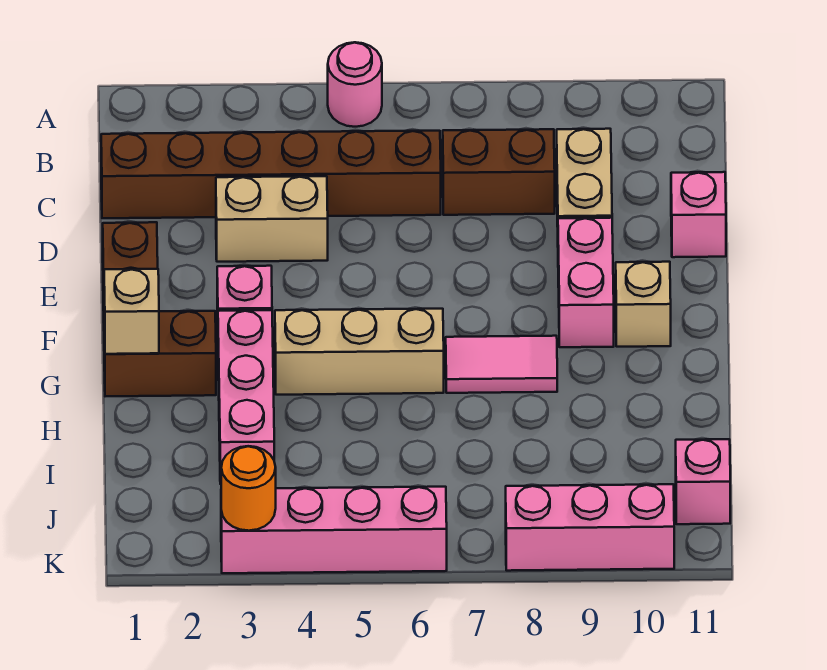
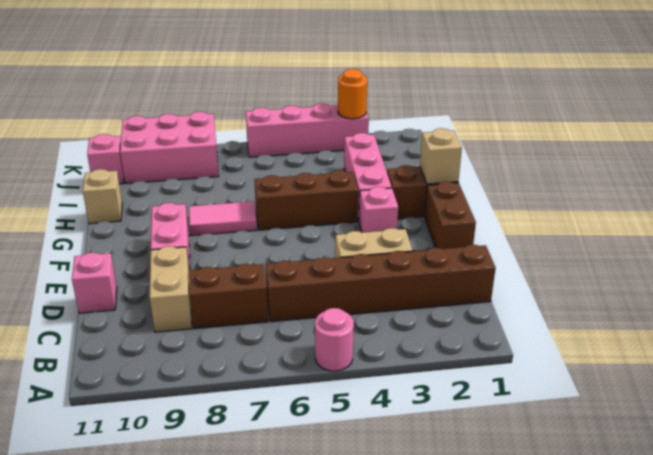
tan 1x1 brick [616,262,671,347] -> tan 1x1 brick moved to [83,169,122,224]
tan 1x3 brick [275,309,444,395] -> brown 1x3 brick [254,170,358,230]
pink 1x3 brick [506,484,674,571] -> pink 2x3 brick [120,112,219,184]

